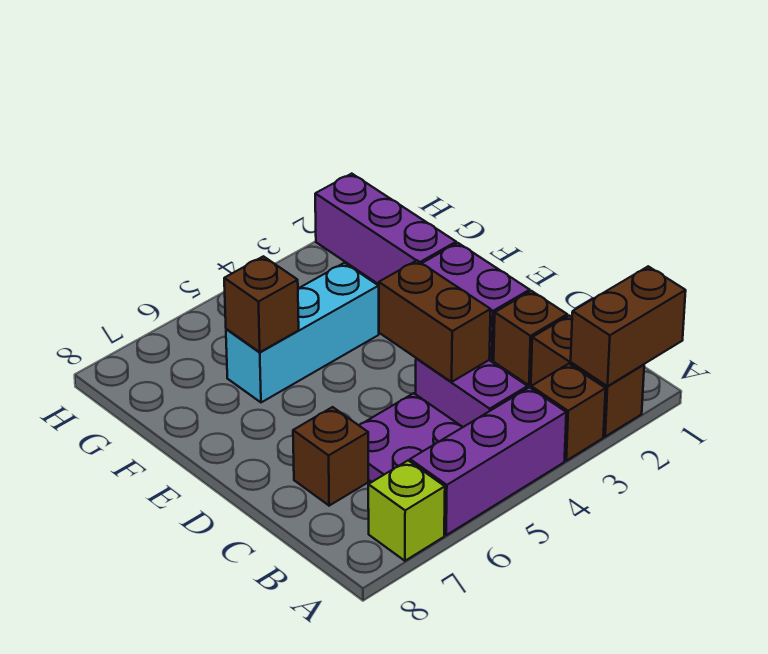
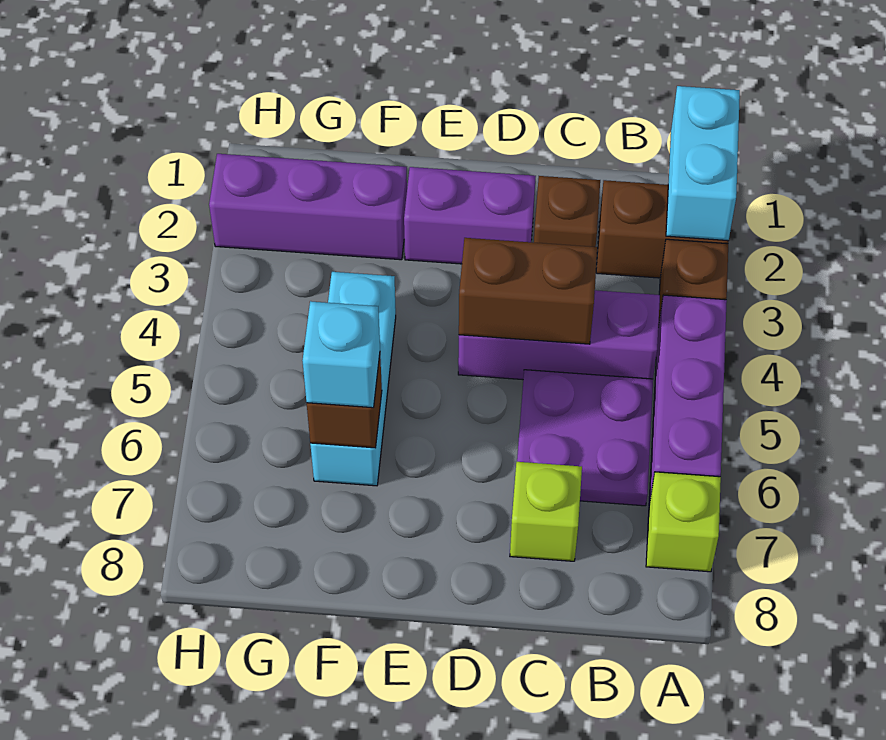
brown 1x2 brick [571,266,686,386] -> cyan 1x2 brick [666,86,740,241]
purple 1x2 brick [416,358,528,427] -> purple 1x3 brick [458,290,660,380]
brown 1x1 brick [293,407,368,506] -> lime 1x1 brick [510,462,582,561]
none -> cyan 1x1 brick [302,301,380,408]

